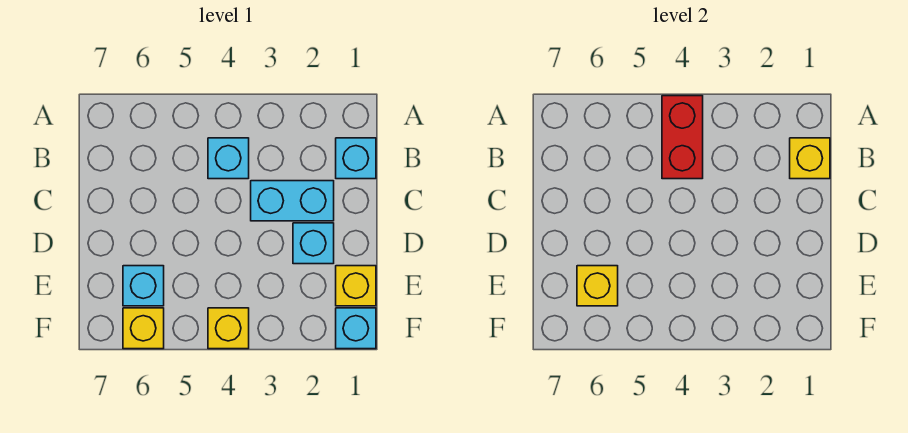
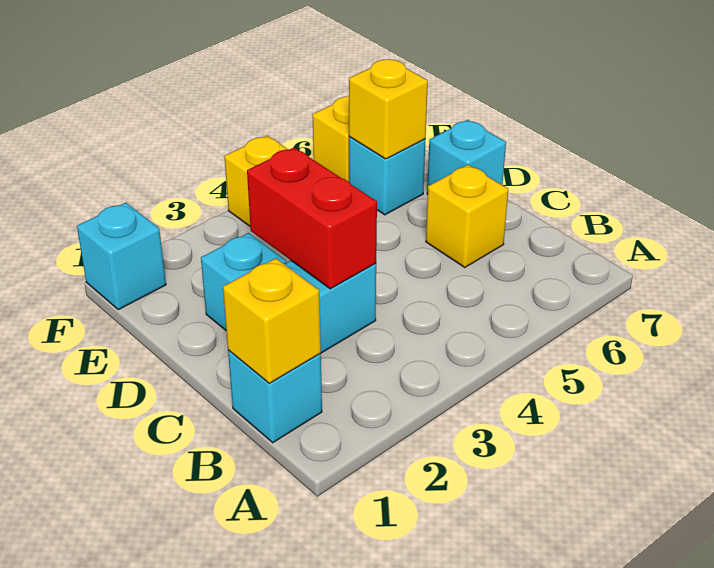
red 1x2 brick [662,96,703,179] -> red 1x2 brick moved to [247,147,377,289]
cyan 1x1 brick [208,138,249,179] -> cyan 1x1 brick moved to [427,120,506,194]
yellow 1x1 brick [336,266,376,306] -> yellow 1x1 brick moved to [426,165,508,268]

